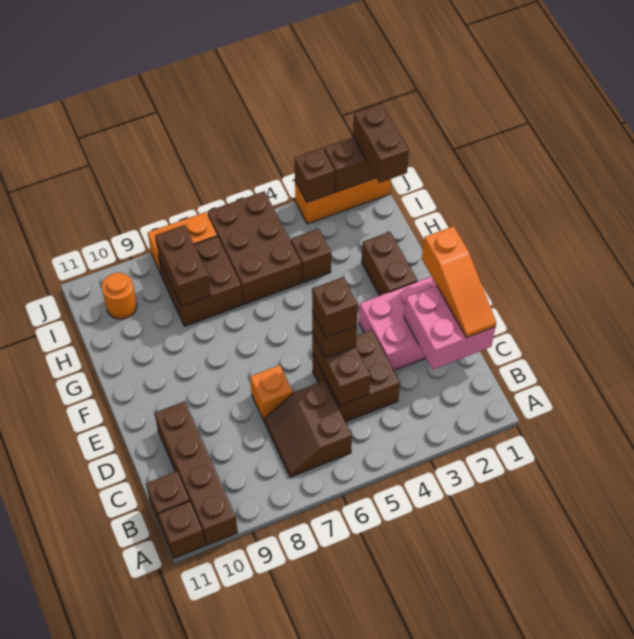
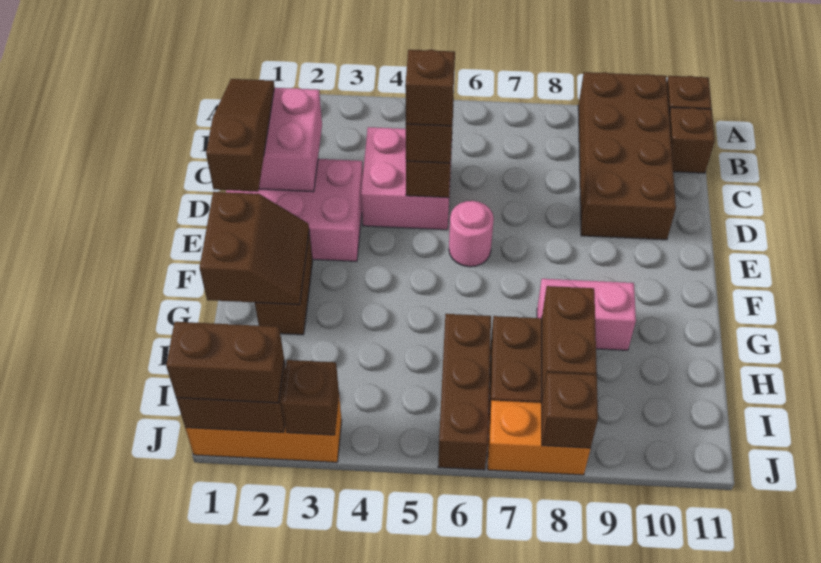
brown 1x4 brick [154,401,238,545] -> brown 2x4 brick [578,72,676,240]
brown 2x2 slope [264,381,352,477] -> brown 2x2 slope moved to [200,192,309,305]
orange 1x3 slope [422,226,496,338] -> brown 1x3 slope [206,79,274,192]
brown 2x2 brick [313,330,400,422] -> pink 2x2 brick [361,127,452,230]
orange 1x1 brick [250,365,293,420] -> none
none -> pink 1x1 round brick [449,201,494,267]
none -> pink 1x2 brick [537,279,636,350]
brown 1x1 brick [291,229,331,283] -> brown 1x1 brick moved to [542,373,598,448]
brown 2x3 brick [207,191,302,304] -> brown 1x3 brick [438,314,491,470]
brown 1x2 brick [353,103,409,183] -> brown 1x2 brick turned to [166,322,284,403]
orange 1x1 round brick [102,273,137,319] -> none

